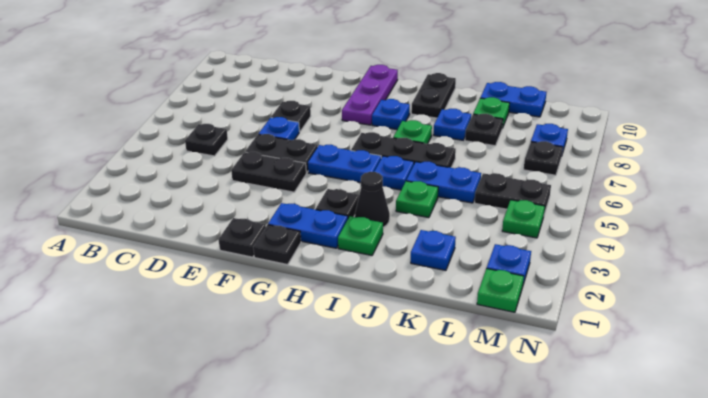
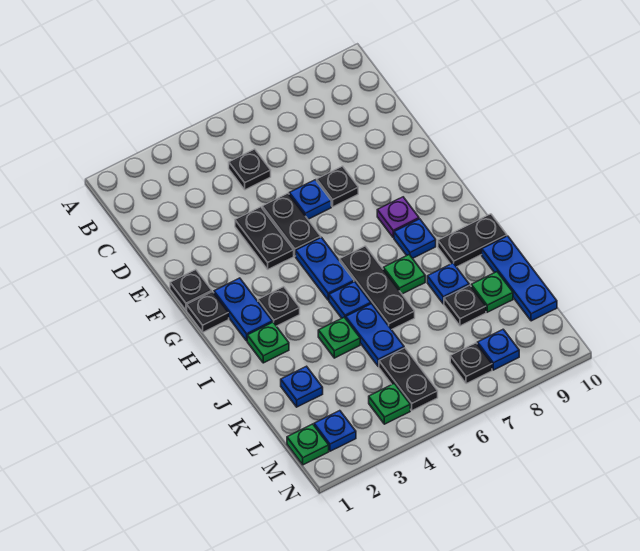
purple 1x3 plate [342,65,398,125] -> purple 1x1 plate [377,197,419,237]
black 1x1 cone [355,172,390,227] -> none
blue 1x2 plate [480,82,546,117] -> blue 1x3 plate [482,236,557,321]

